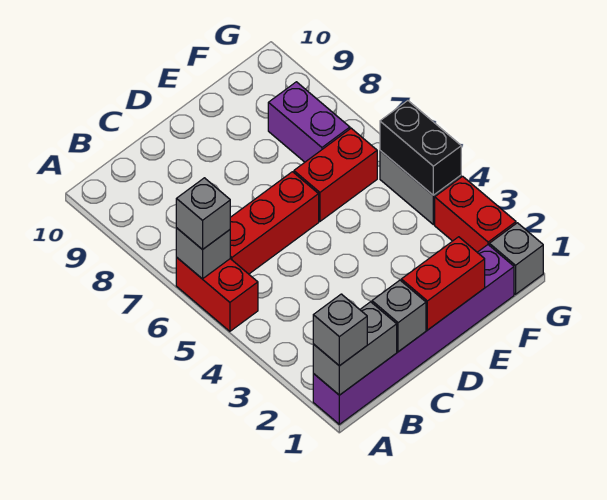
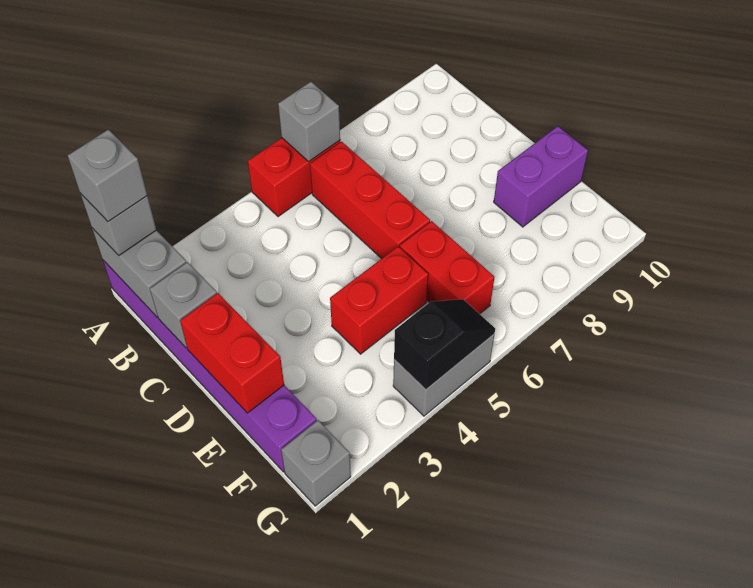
grey 1x1 brick [176,178,230,250] -> grey 1x1 brick moved to [68,130,147,221]
purple 1x2 brick [268,82,350,162] -> purple 1x2 brick moved to [494,126,588,227]
red 1x2 brick [435,176,516,252] -> red 1x2 brick moved to [330,247,428,354]
black 1x2 brick [380,101,461,195] -> black 1x2 slope [394,299,495,390]

